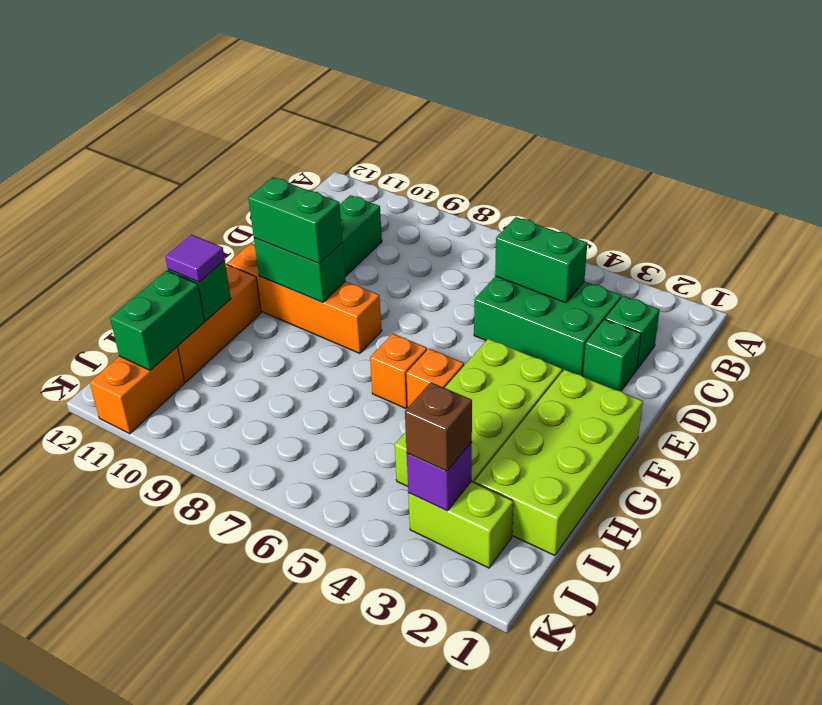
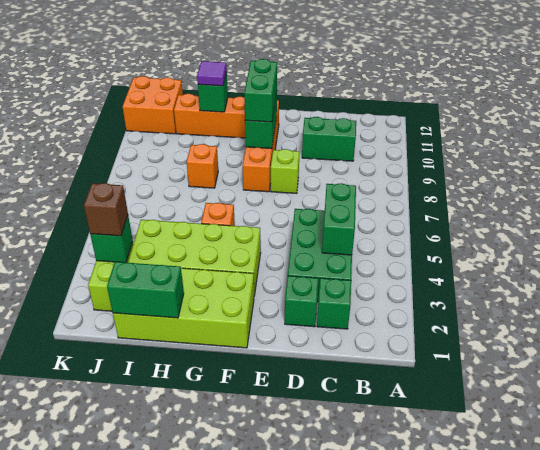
none -> lime 1x1 brick [271,149,299,193]
orange 1x1 brick [370,334,427,408] -> orange 1x1 brick moved to [187,144,218,188]
green 1x2 brick [110,271,205,370] -> green 1x2 brick moved to [107,262,184,318]
purple 1x1 brick [407,442,472,511] -> green 1x1 brick [90,216,133,263]
orange 1x2 brick [90,347,185,434] -> orange 2x2 brick [123,76,183,134]

